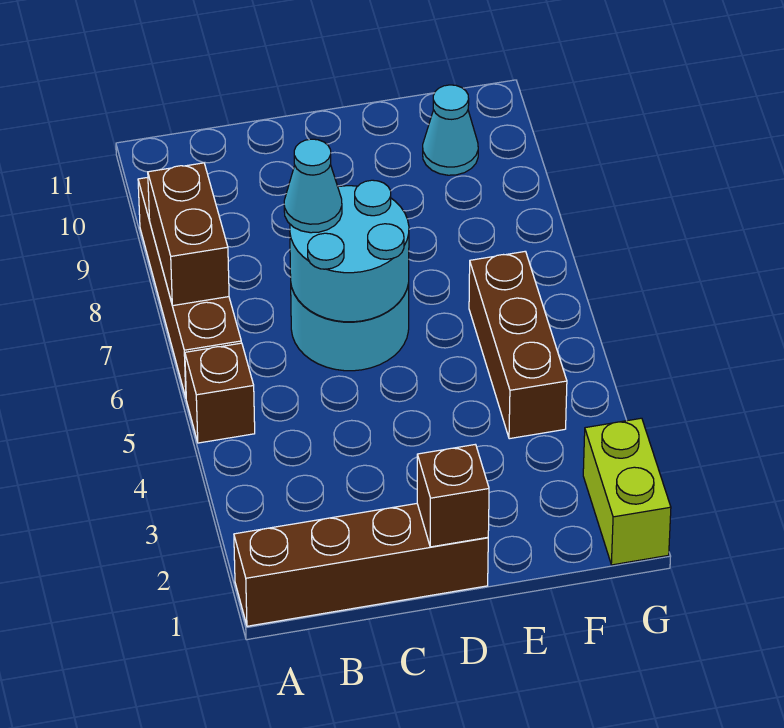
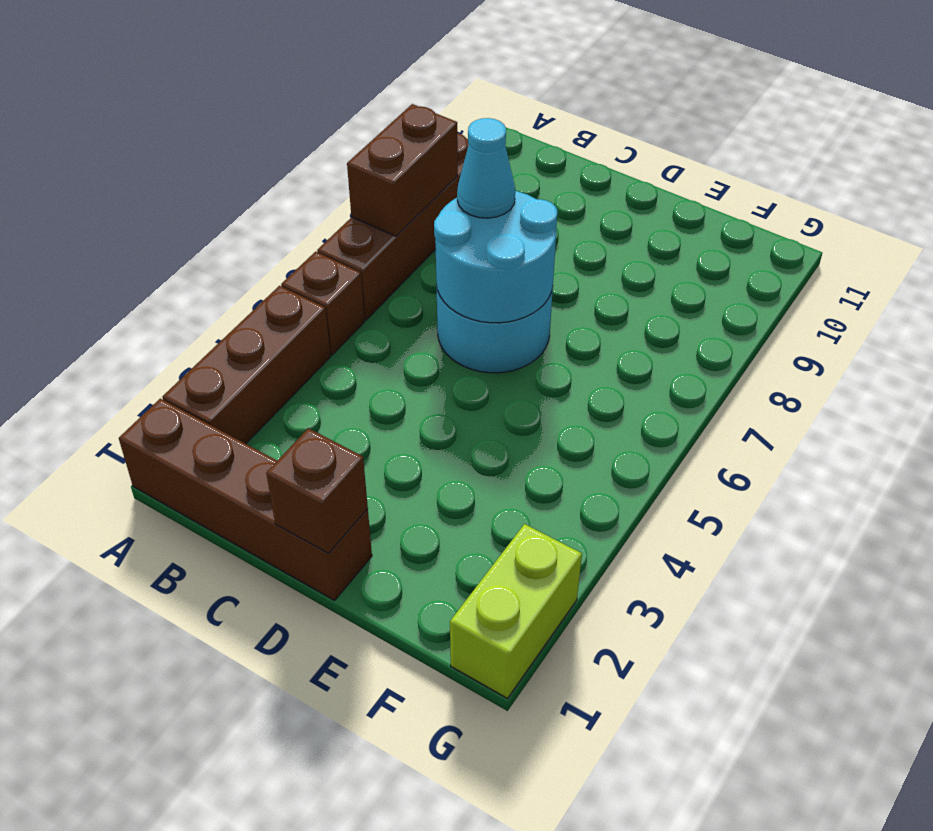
brown 1x3 brick [469,251,567,439] -> brown 1x3 brick moved to [163,286,331,444]
cyan 1x1 cone [423,85,478,175] -> none

